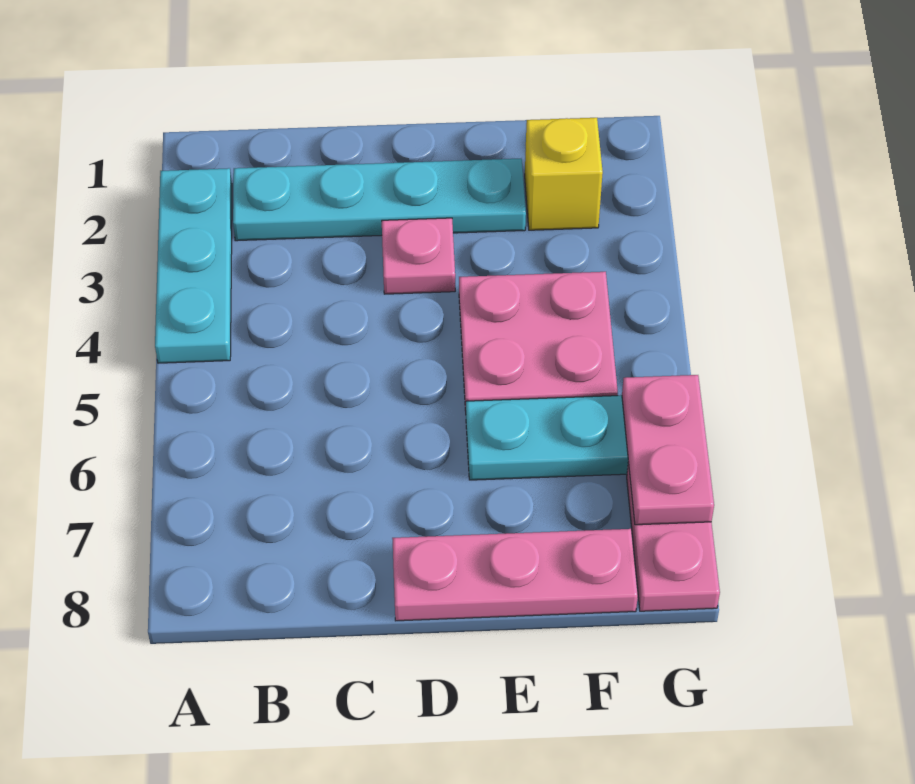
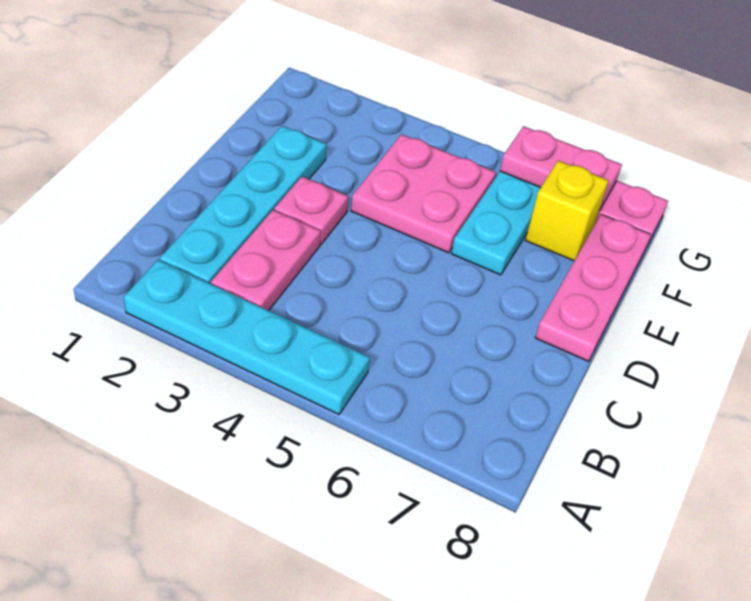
cyan 1x3 plate [155,168,232,363] -> cyan 1x4 plate [124,260,370,414]
none -> pink 1x2 plate [211,210,321,311]
yellow 1x1 brick [525,118,603,230] -> yellow 1x1 brick moved to [526,161,609,261]

